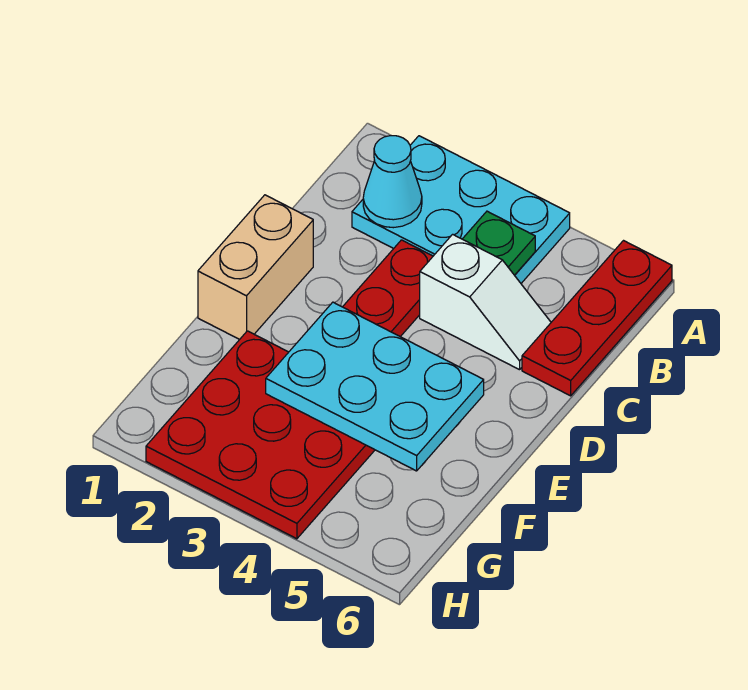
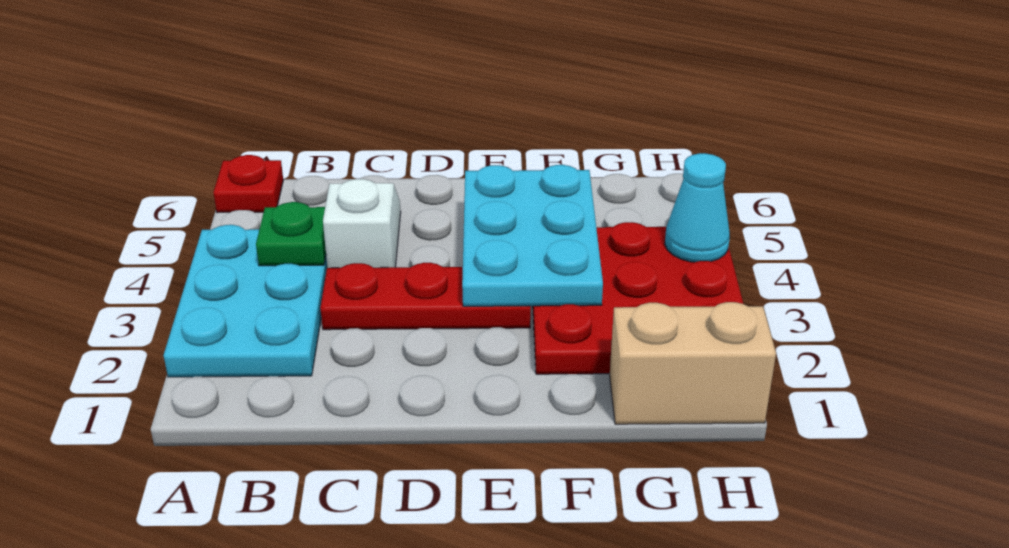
red 1x3 plate [522,241,672,396] -> red 1x1 plate [213,155,283,213]
cyan 1x1 cone [363,136,422,228] -> cyan 1x1 cone moved to [665,153,730,262]
tan 1x2 brick [198,195,313,340] -> tan 1x2 brick moved to [610,302,776,424]

